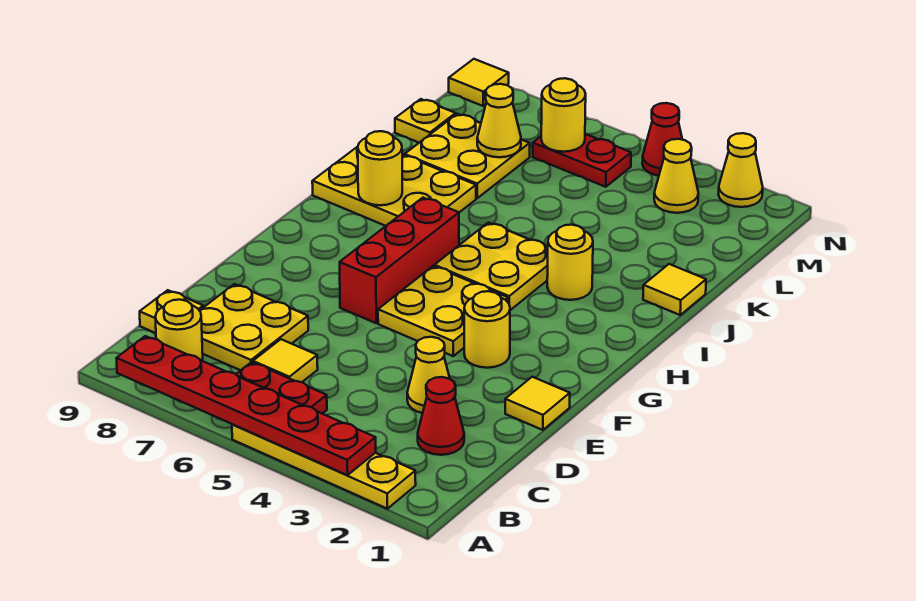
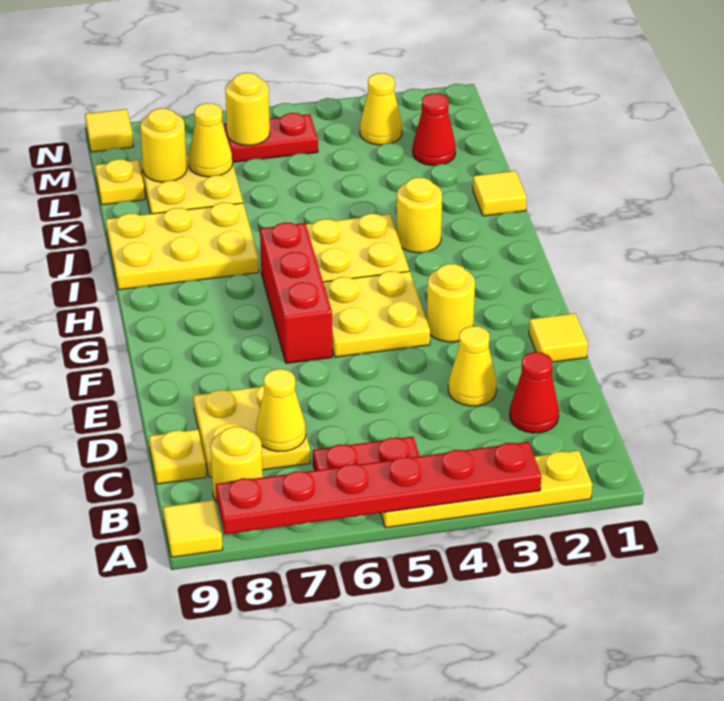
yellow 1x1 tile [253,339,318,382] -> yellow 1x1 tile moved to [163,500,223,557]
yellow 1x1 round brick [358,131,402,205] -> yellow 1x1 round brick moved to [140,108,187,182]
yellow 1x1 cone [719,133,763,207] -> yellow 1x1 cone moved to [256,369,306,452]
red 1x1 cone [642,103,682,176] -> red 1x1 cone moved to [413,93,456,166]

